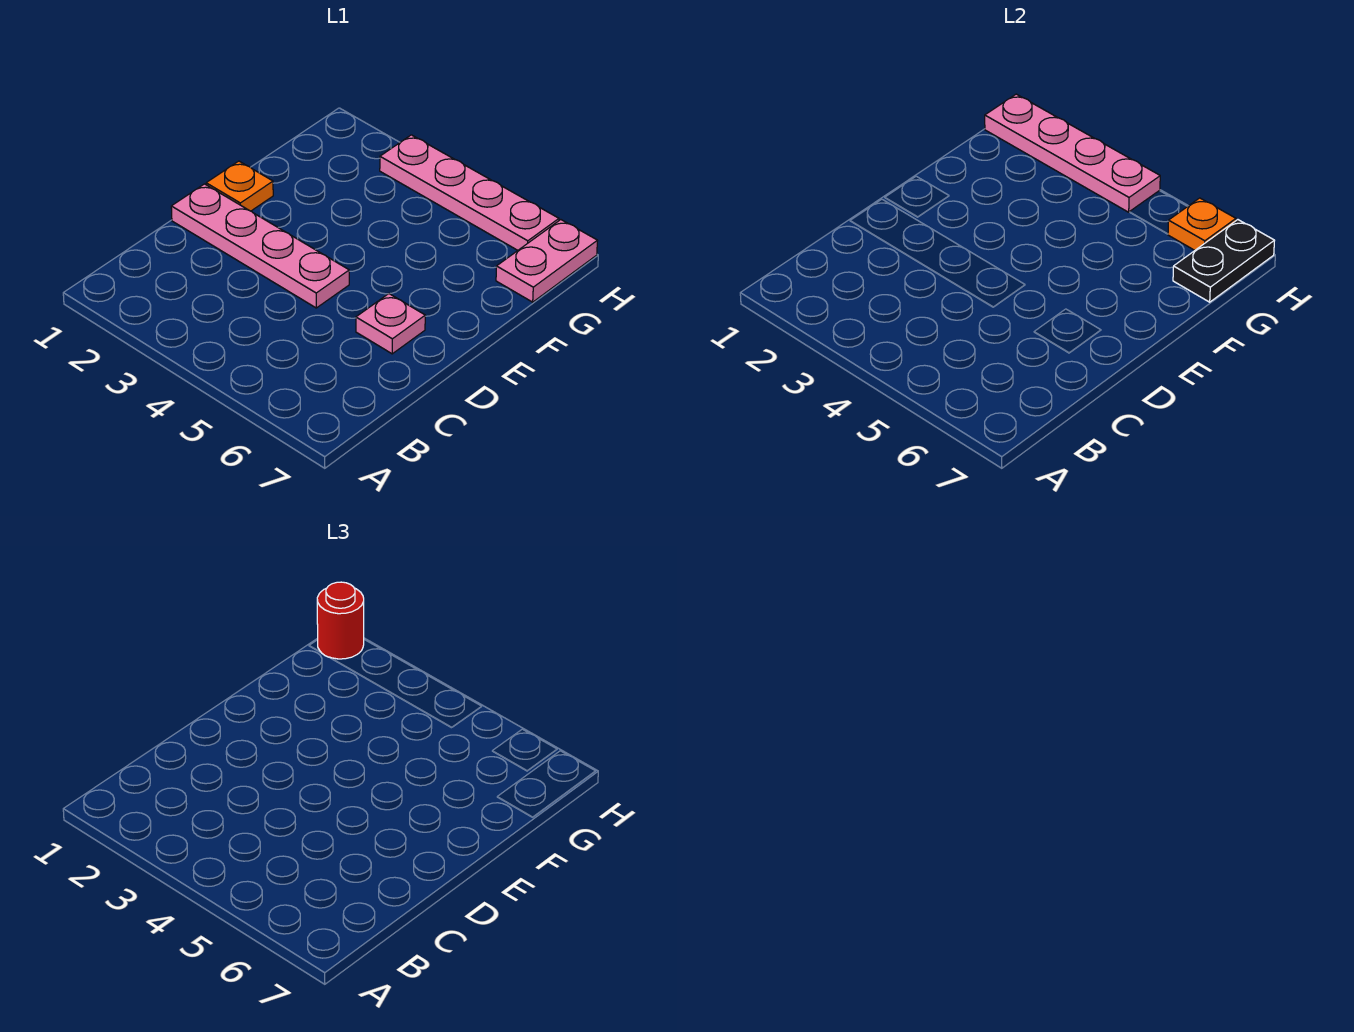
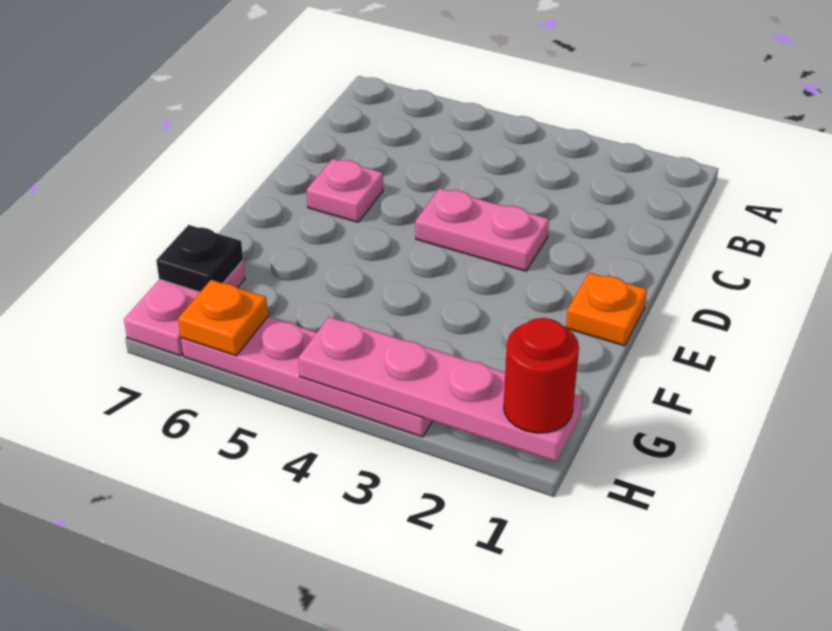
pink 1x4 plate [171,184,349,308] -> pink 1x2 plate [416,188,549,271]
black 1x2 plate [1173,220,1275,302] -> black 1x1 plate [156,225,243,292]

